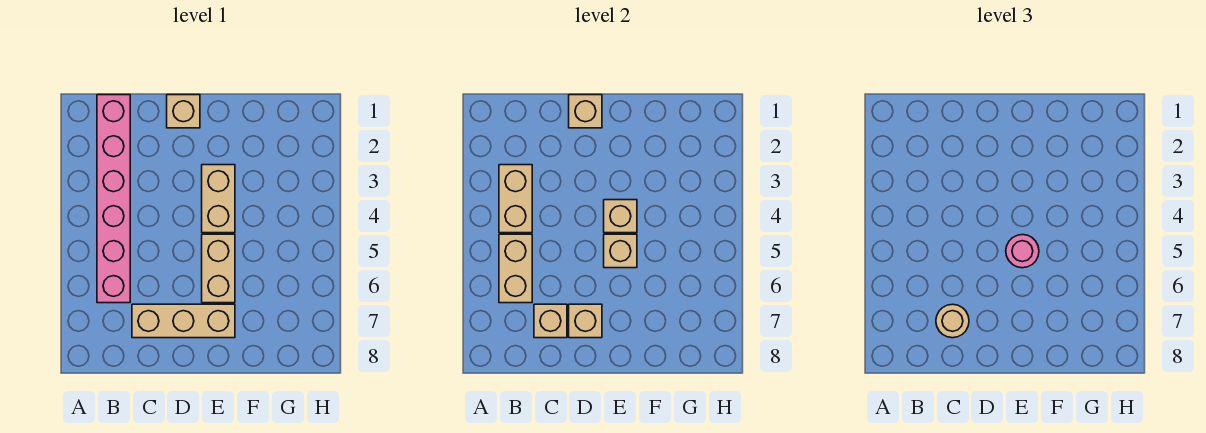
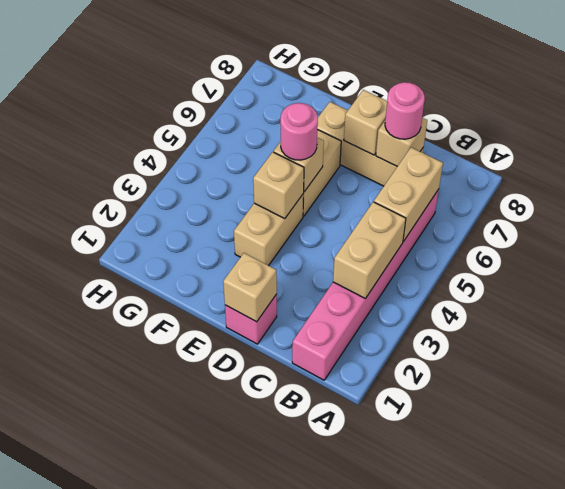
tan 1x1 round brick [936,304,969,338] -> pink 1x1 round brick [385,82,425,139]
tan 1x1 brick [167,95,200,128] -> pink 1x1 brick [225,294,277,344]

